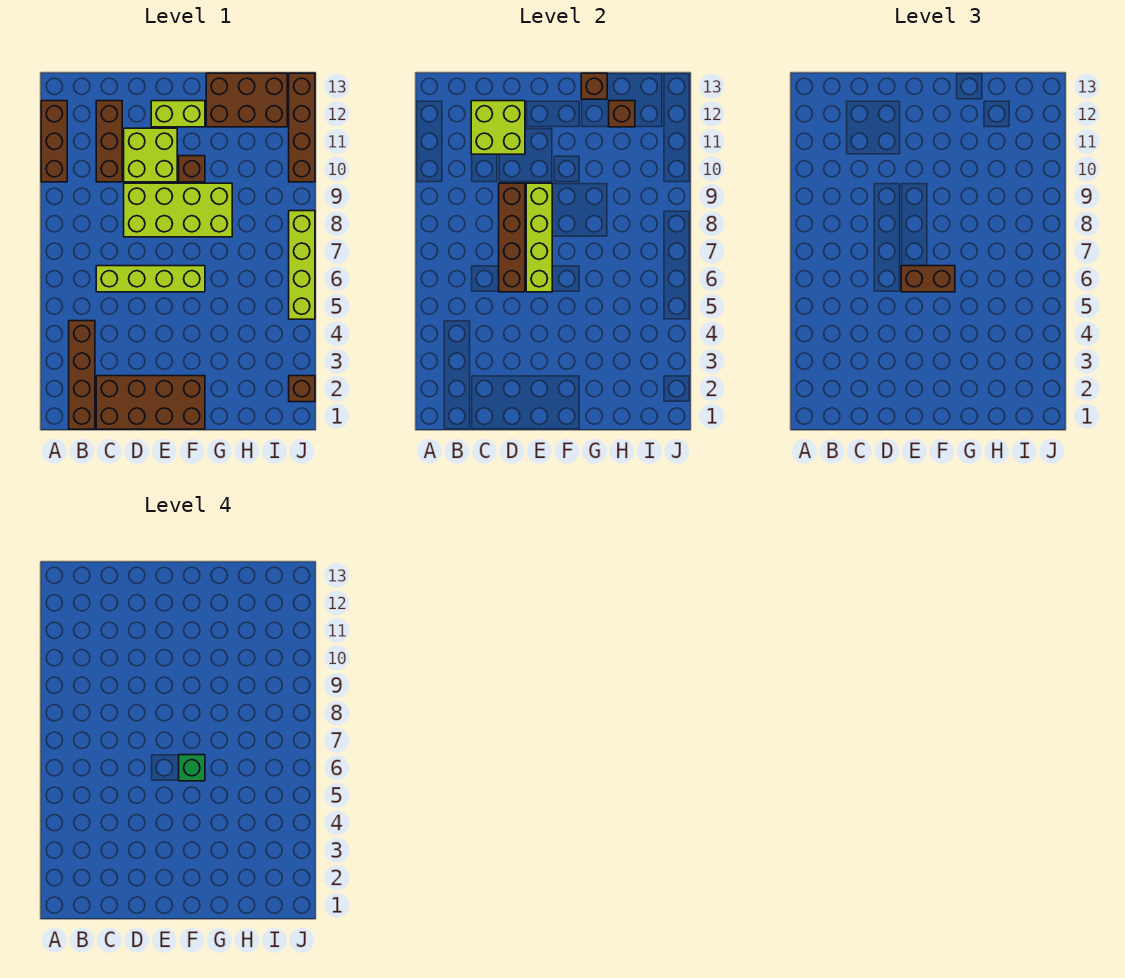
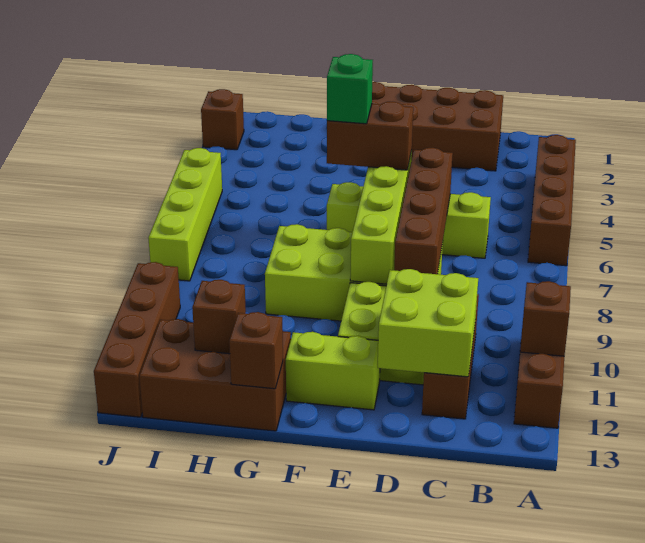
brown 1x4 brick [69,321,95,429] -> brown 1x4 brick moved to [528,135,576,266]
brown 1x1 brick [179,156,205,182] -> brown 1x1 brick moved to [520,281,571,356]

